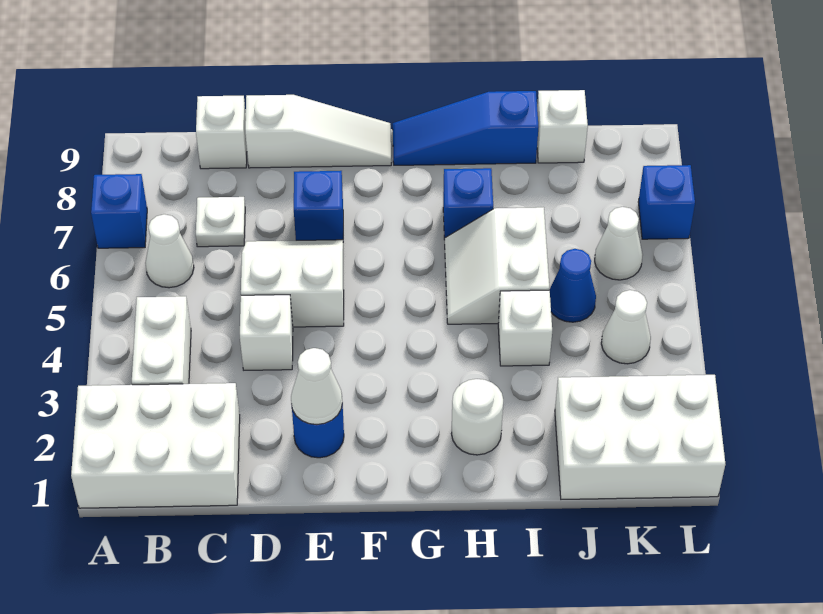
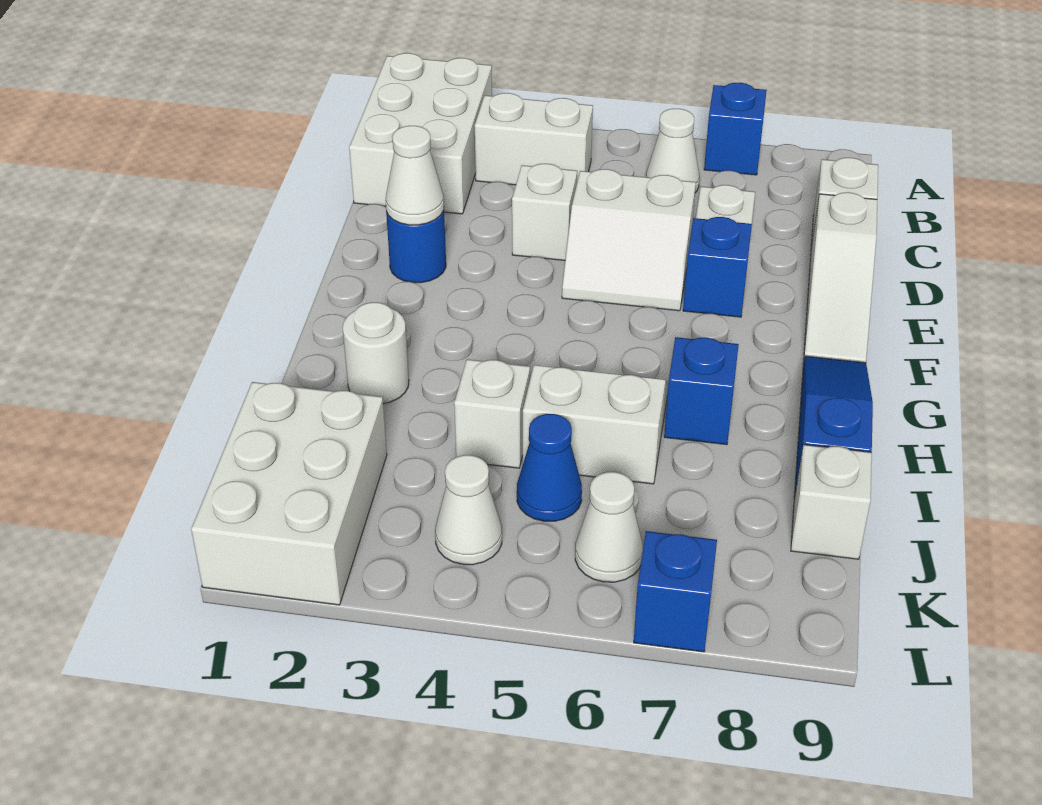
white 2x2 slope [241,240,344,327] -> white 2x2 slope turned to [562,169,696,311]

